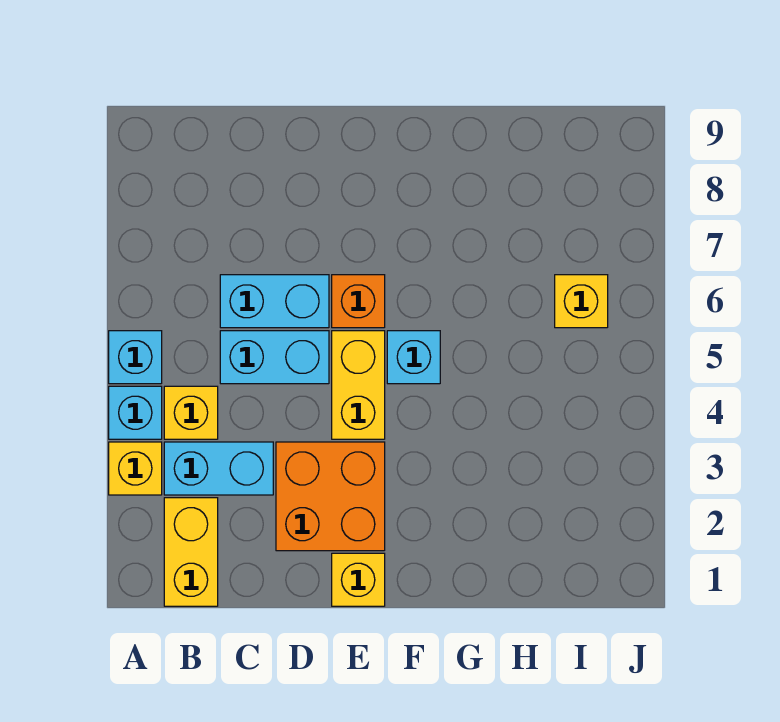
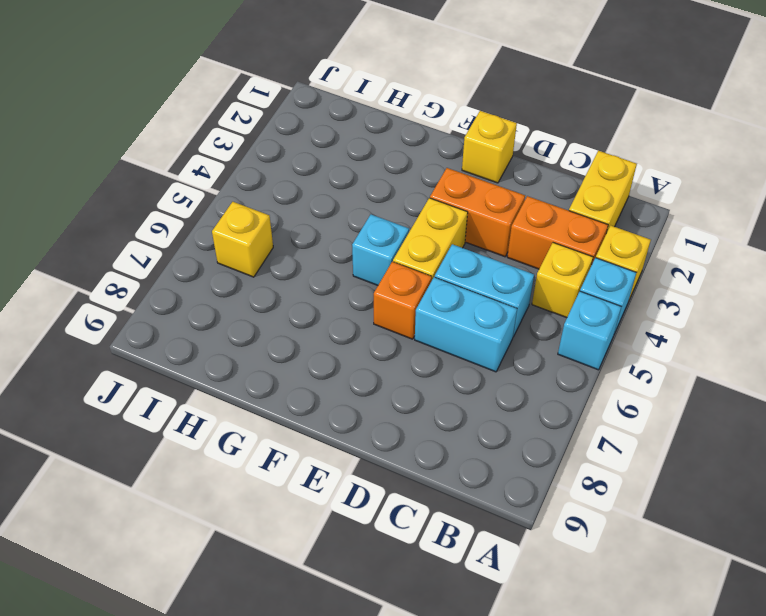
cyan 1x2 brick [164,442,273,495] -> orange 1x2 brick [507,196,608,269]
orange 2x2 brick [276,442,385,551] -> orange 1x2 brick [430,168,525,257]

